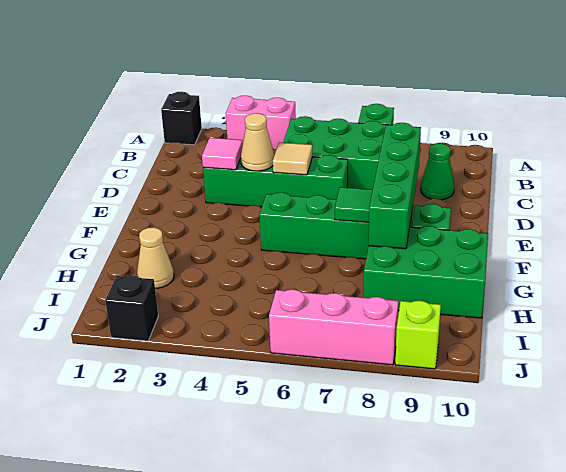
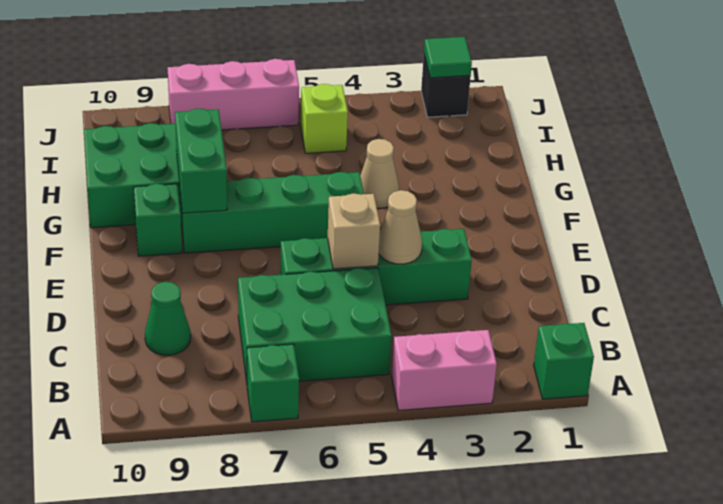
black 1x1 brick [161,92,202,145] -> green 1x1 brick [534,323,594,399]
pink 1x1 tile [202,138,243,170] -> none
tan 1x1 tile [273,143,312,175] -> tan 1x1 brick [328,194,380,269]
green 1x4 brick [369,123,421,249] -> green 1x2 brick [175,109,227,213]
green 1x1 tile [335,187,373,222] -> green 1x1 tile moved to [424,37,472,78]
tan 1x1 cone [137,227,174,288] -> tan 1x1 cone moved to [360,139,399,208]
lime 1x1 brick [395,301,441,369] -> lime 1x1 brick moved to [301,84,348,153]

